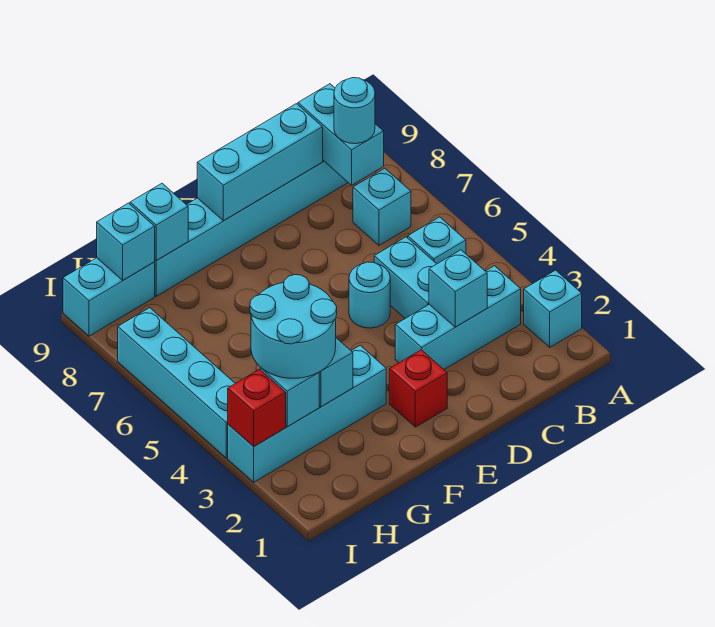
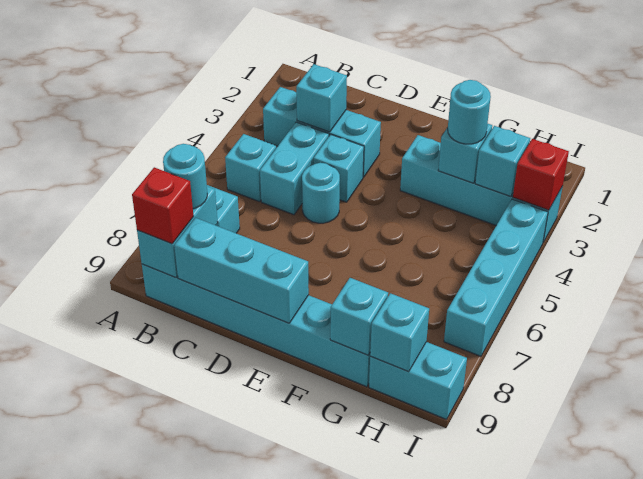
cyan 1x1 brick [524,270,582,347] -> cyan 1x1 brick moved to [314,135,364,202]
red 1x1 brick [389,350,447,427] -> red 1x1 brick moved to [132,167,194,244]
cyan 2x2 round brick [250,275,337,378] -> cyan 1x1 round brick [448,80,491,144]

